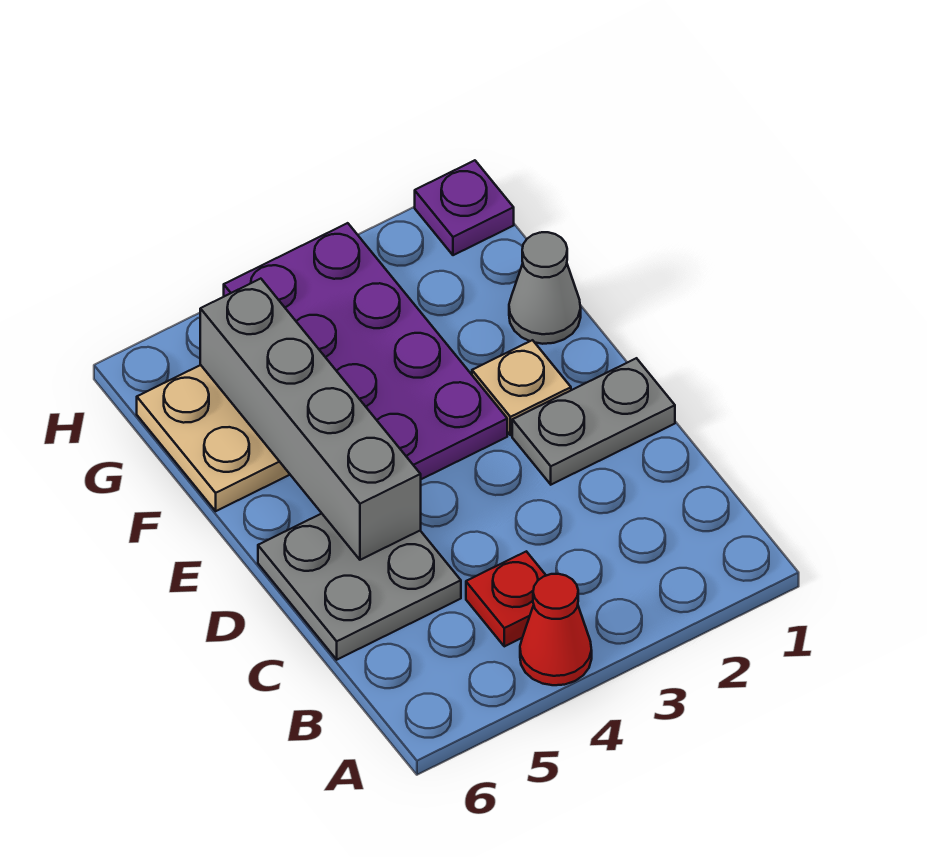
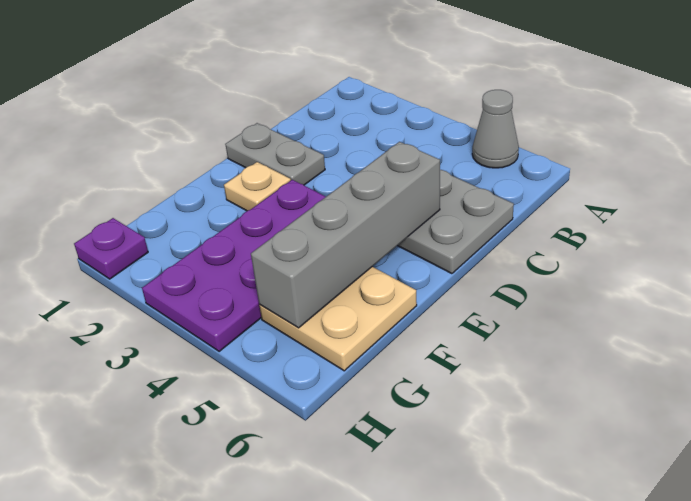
red 1x1 cone [520,574,592,685] -> none
red 1x1 plate [466,551,546,646] -> none
grey 1x1 cone [509,232,581,344] -> grey 1x1 cone moved to [472,90,519,168]

